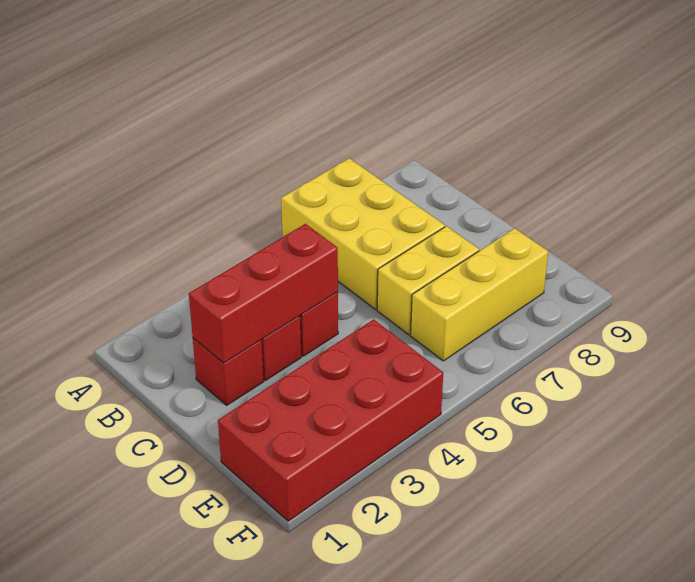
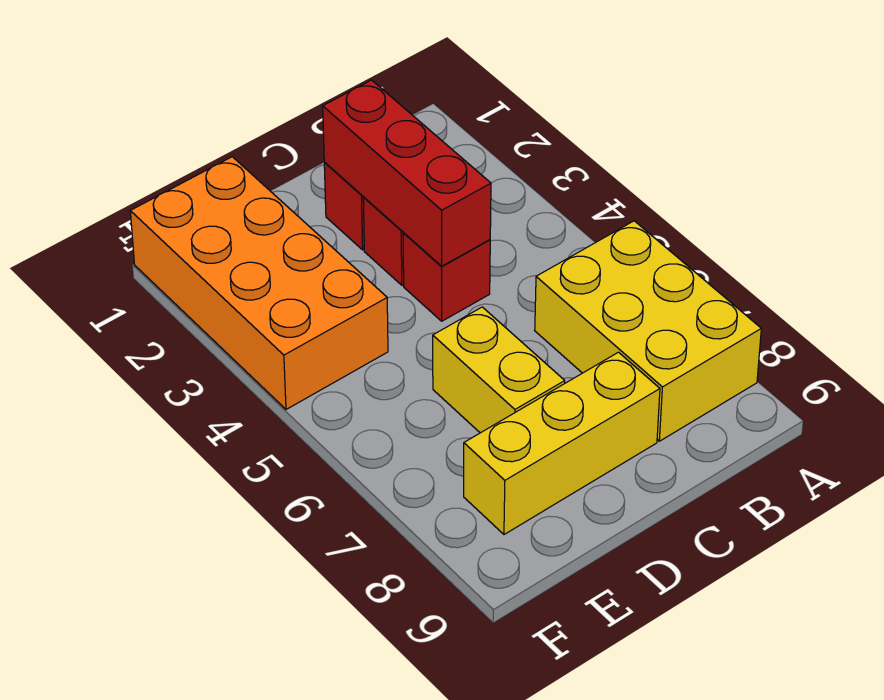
yellow 2x3 brick [281,158,445,309] -> yellow 2x3 brick turned to [535,221,761,441]
red 2x4 brick [218,319,443,521] -> orange 2x4 brick [130,157,388,409]
yellow 1x3 brick [411,228,548,361] -> yellow 1x3 brick turned to [464,352,660,534]

